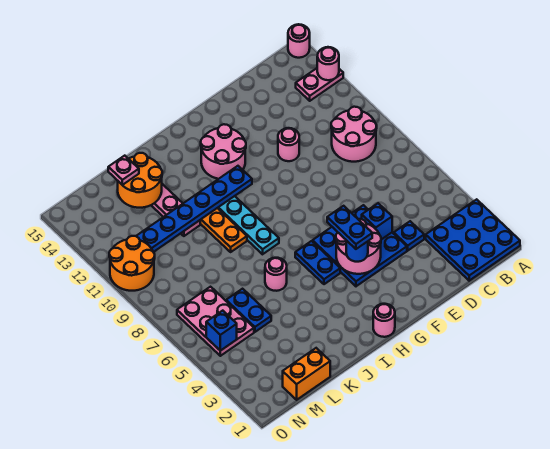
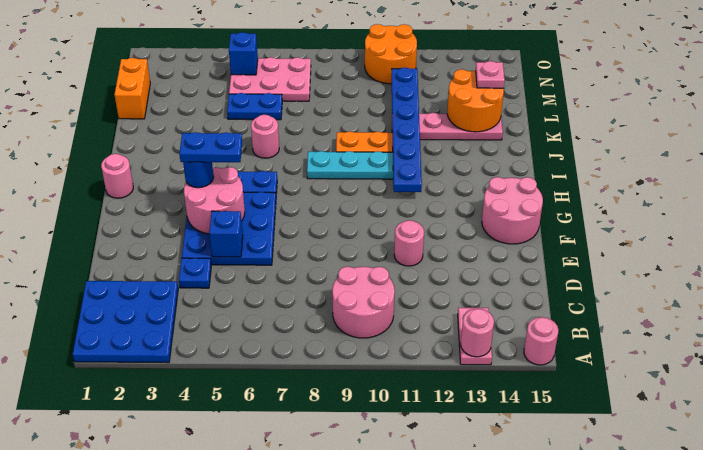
pink 2x2 round brick [201,124,246,179] -> pink 2x2 round brick moved to [482,177,543,244]

